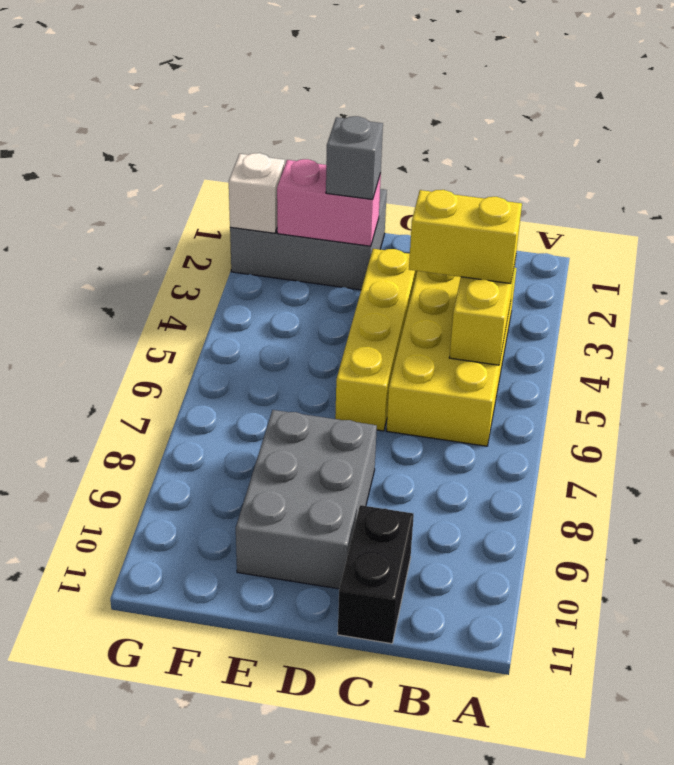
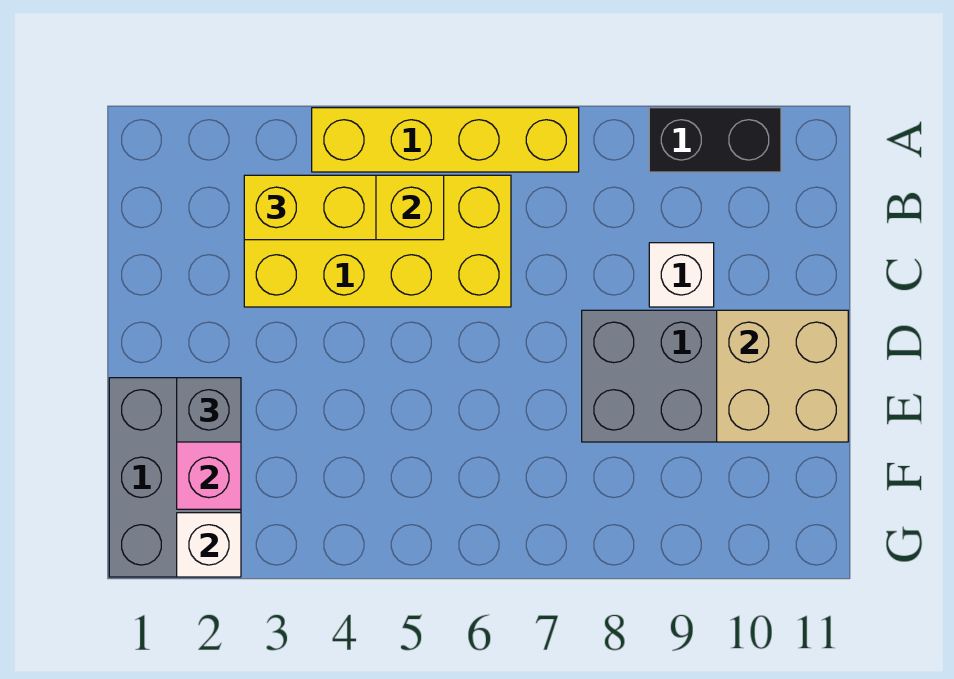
yellow 1x2 brick [409,190,522,283] -> yellow 1x2 brick turned to [244,175,376,240]
none -> white 1x1 brick [649,243,714,307]
black 1x2 brick [338,505,414,644] -> black 1x2 brick moved to [649,108,781,172]
yellow 1x4 brick [335,249,417,431] -> yellow 1x4 brick moved to [312,108,579,172]
none -> tan 2x2 brick [717,310,848,442]

